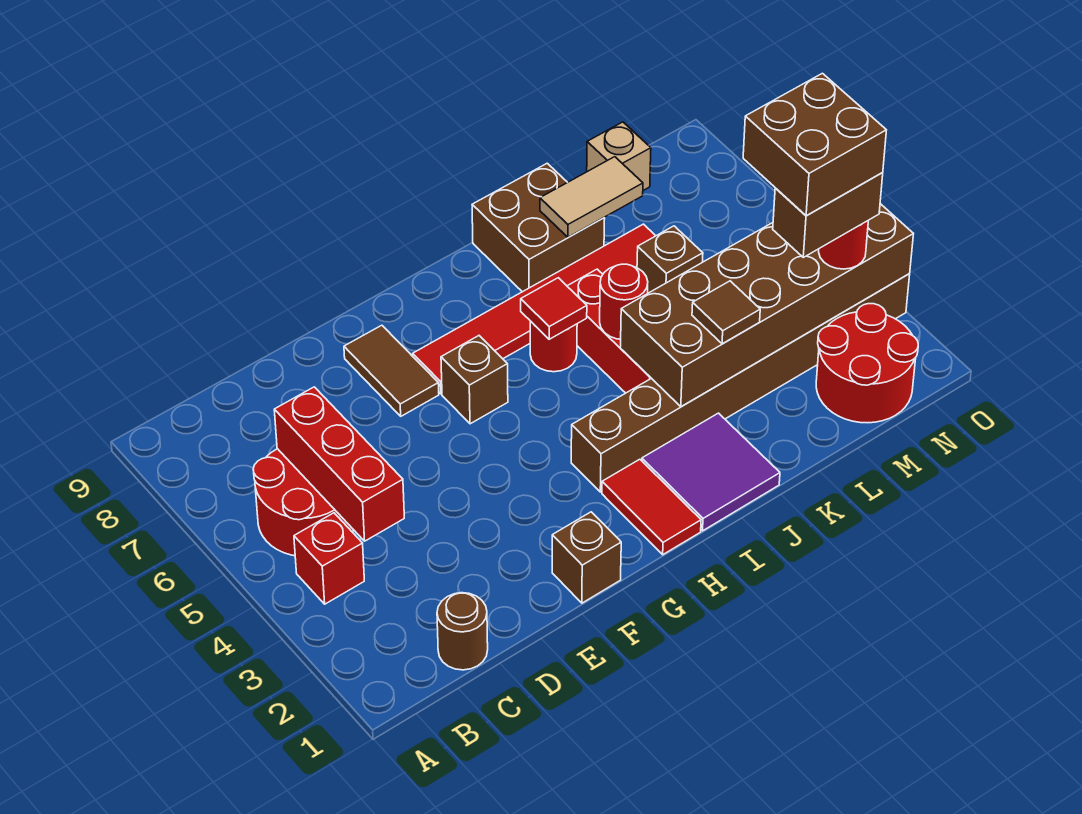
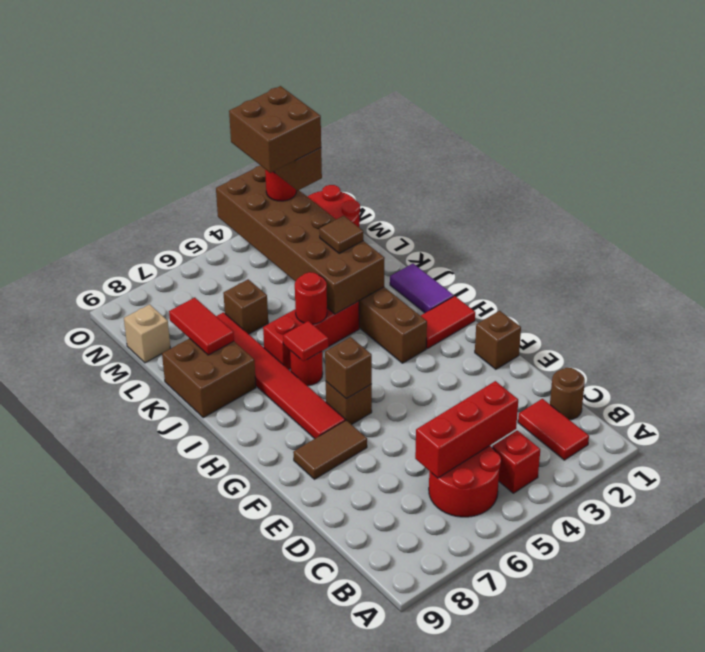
none -> red 1x2 tile [518,399,589,460]
none -> brown 1x1 brick [325,337,372,399]
purple 2x2 tile [642,413,780,531] -> purple 1x2 tile [390,264,454,313]
tan 1x2 tile [540,157,643,237] -> red 1x2 tile [169,298,234,355]

